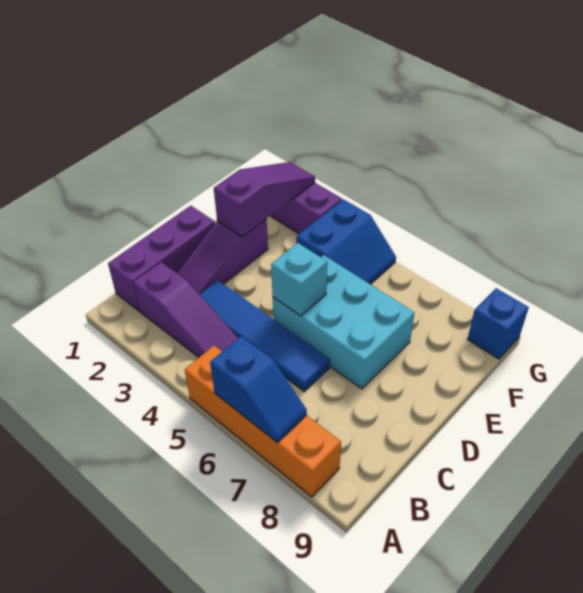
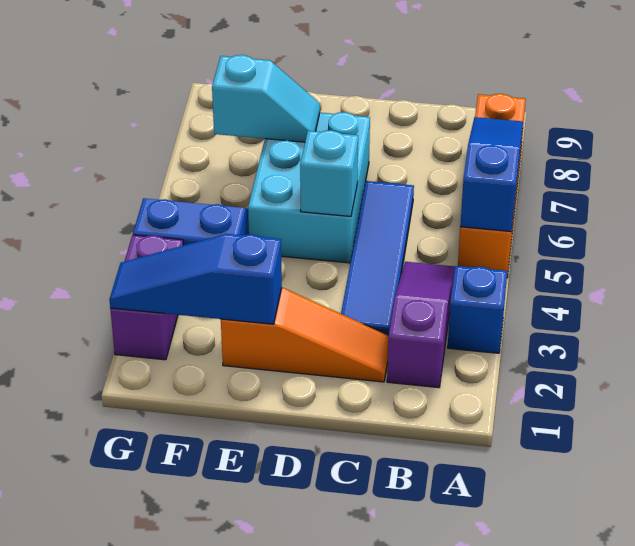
blue 1x2 slope [210,336,307,443] -> blue 1x3 slope [460,117,523,232]
purple 1x3 brick [108,206,215,311] -> none
purple 1x3 slope [177,219,268,294] -> orange 1x3 slope [221,288,389,382]
purple 1x3 slope [214,162,315,237] -> blue 1x3 slope [109,234,282,324]
none -> cyan 1x2 slope [212,55,320,142]
blue 1x1 brick [468,288,529,359] -> blue 1x1 brick moved to [448,266,507,353]

